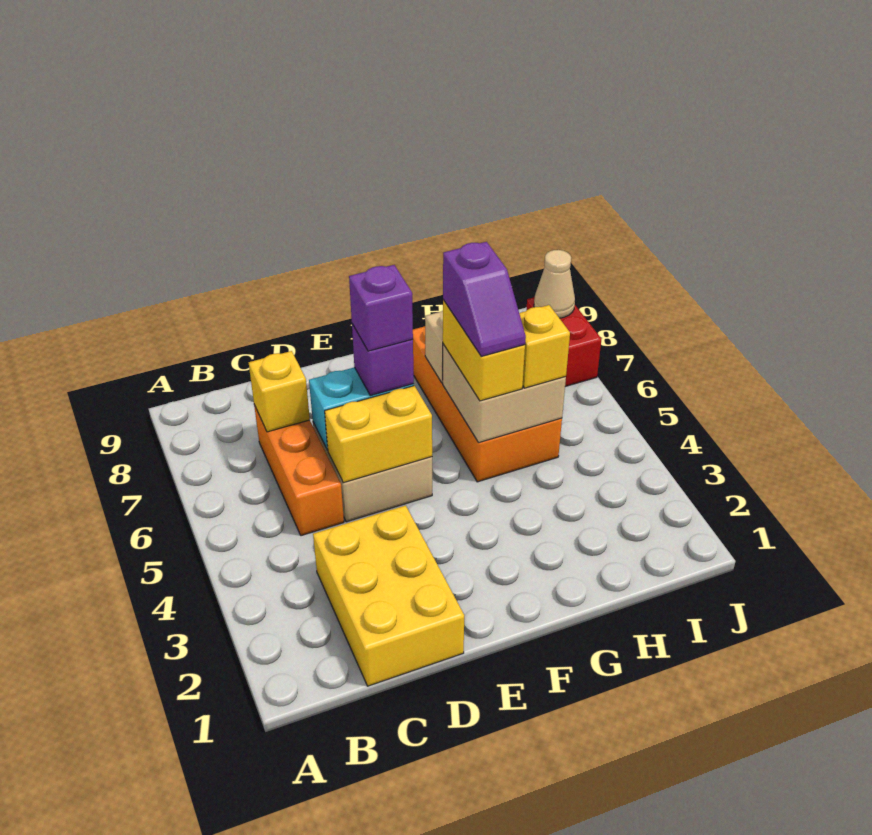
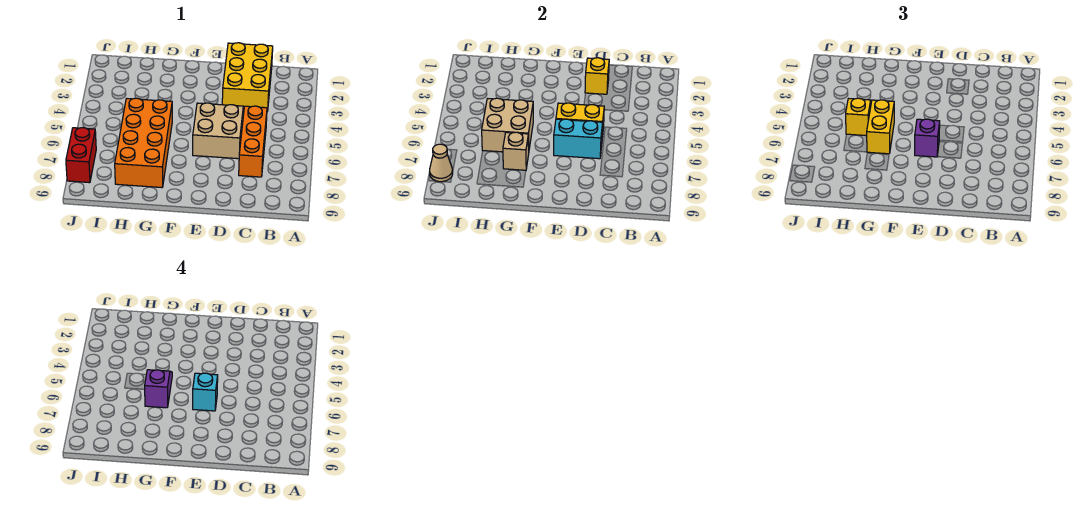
yellow 1x1 brick [249,351,310,432] -> yellow 1x1 brick moved to [585,58,609,94]
purple 1x1 brick [349,265,413,351] -> cyan 1x1 brick [193,373,218,411]

